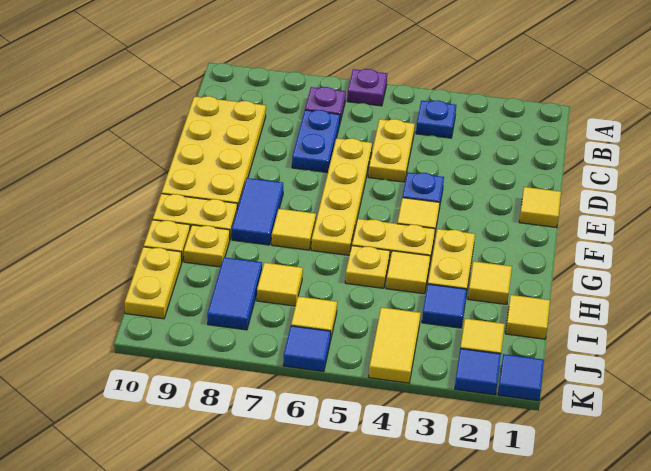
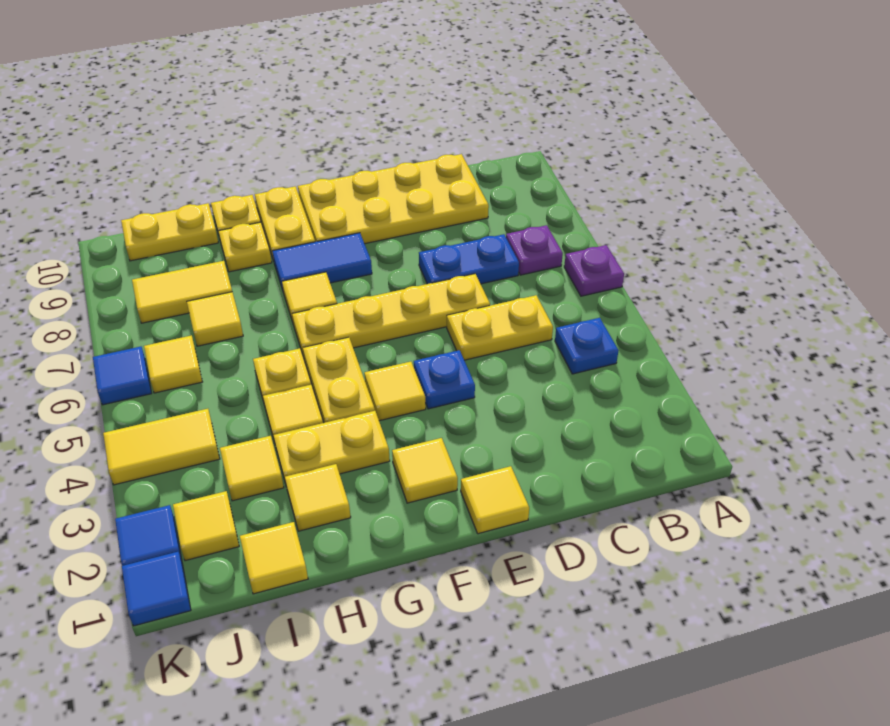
none -> yellow 1x1 tile [392,438,458,503]
blue 1x1 tile [422,284,467,328] -> yellow 1x1 tile [220,436,284,501]
blue 1x2 tile [207,257,262,330] -> yellow 1x2 tile [132,261,232,323]

